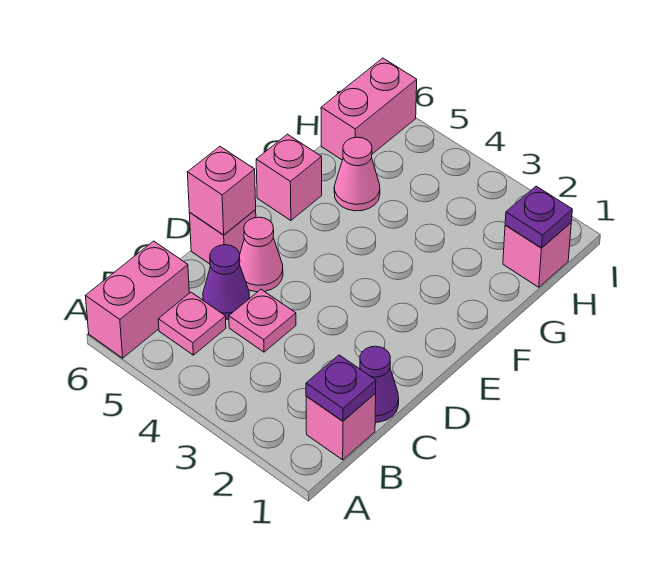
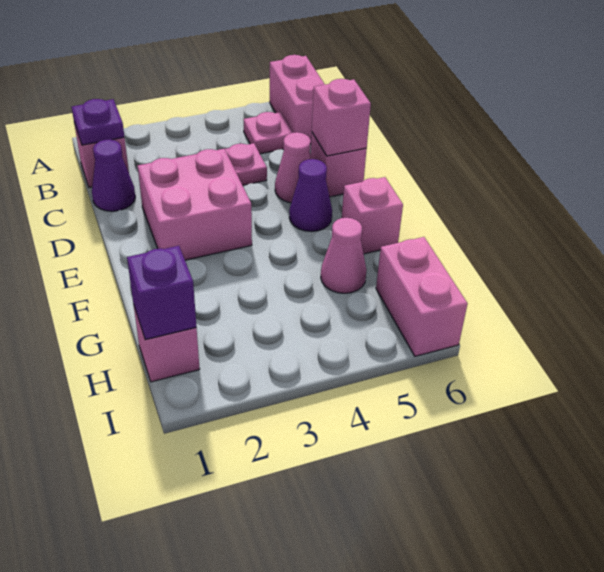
purple 1x1 cone [203,245,250,319] -> purple 1x1 cone moved to [289,159,332,232]
none -> pink 2x2 brick [138,149,252,260]
purple 1x1 plate [505,186,572,248] -> purple 1x1 brick [127,246,196,340]

